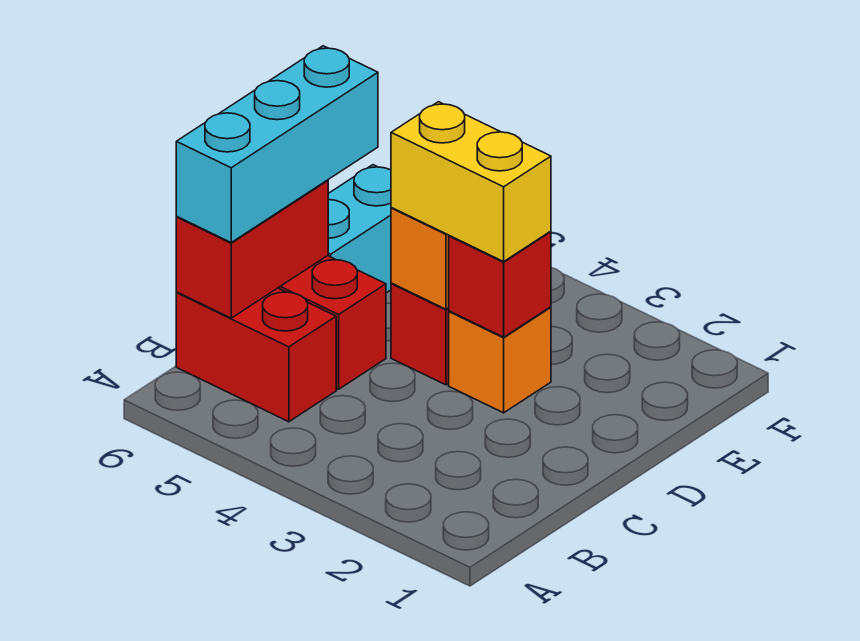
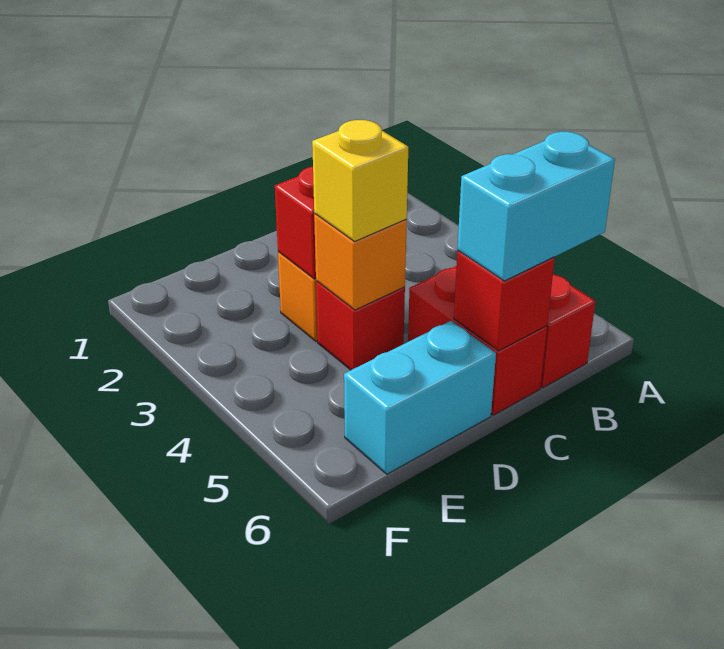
red 1x2 brick [176,180,328,318] -> red 1x1 brick [454,251,555,351]
cyan 1x3 brick [176,46,378,242] -> cyan 1x2 brick [457,132,615,281]
yellow 1x2 brick [391,102,551,262] -> yellow 1x1 brick [312,120,408,242]

